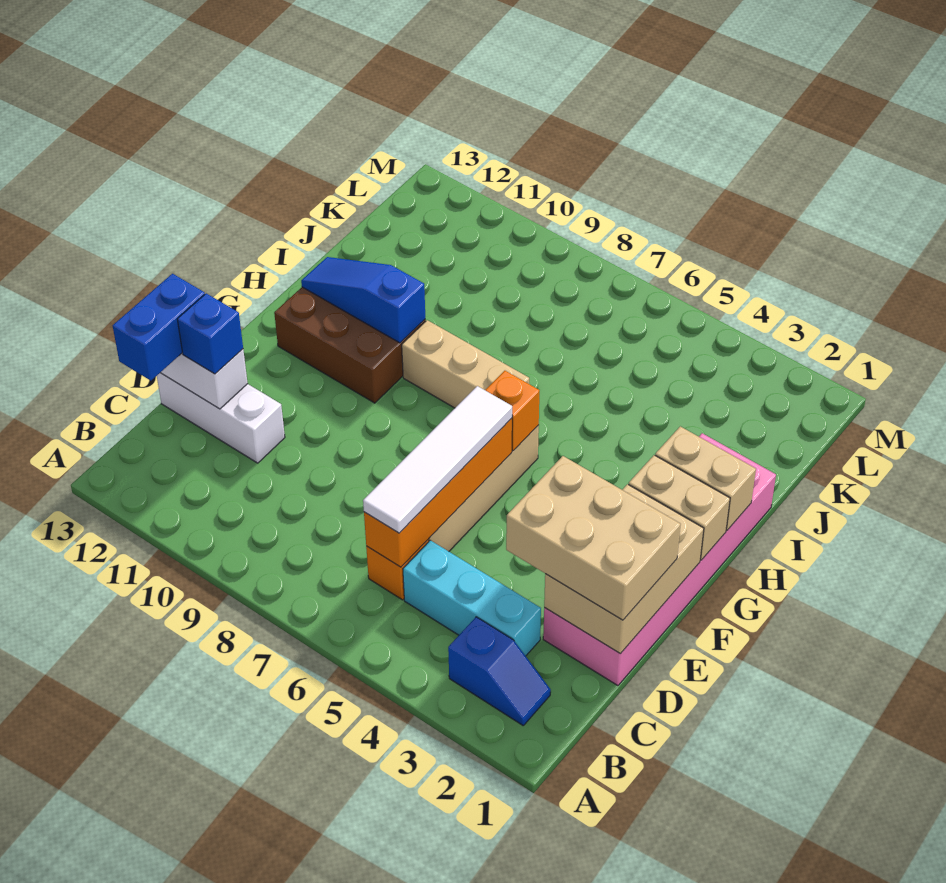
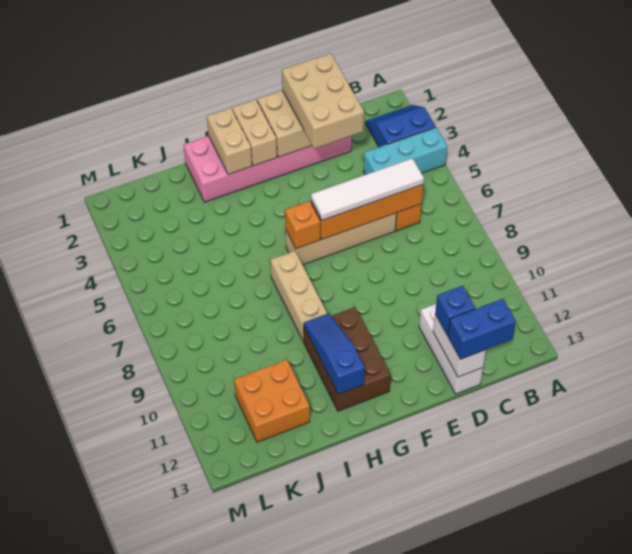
blue 1x2 slope [448,617,551,725] -> blue 2x2 slope [366,105,436,147]
cyan 1x3 brick [403,540,541,656] -> cyan 1x3 brick turned to [364,127,447,175]
blue 1x3 slope [301,257,425,343] -> blue 1x3 slope turned to [304,313,365,394]
none -> orange 2x2 brick [234,360,310,442]

